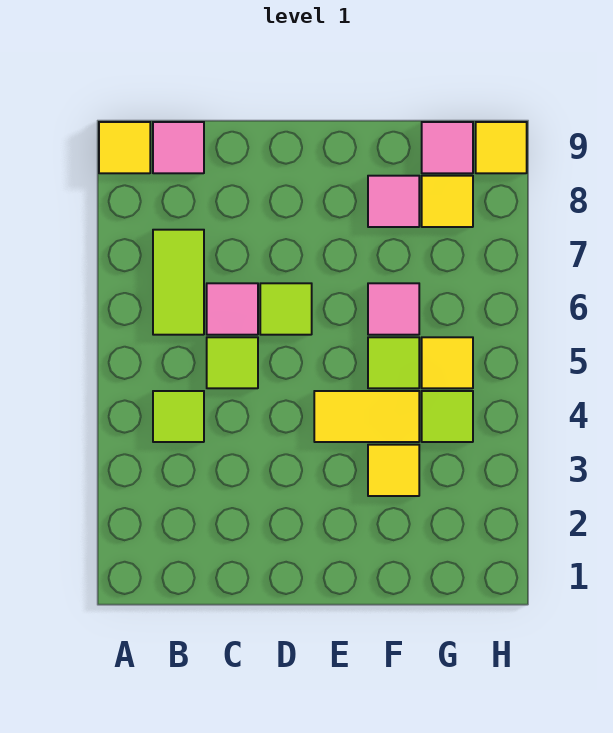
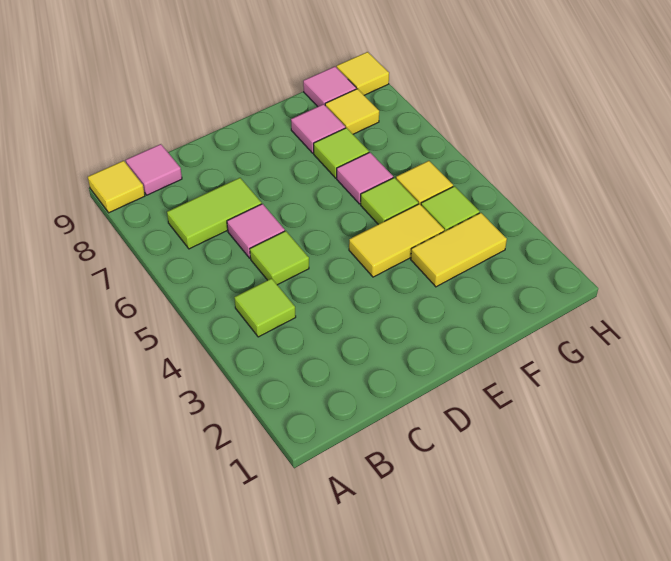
lime 1x2 tile [153,230,204,335] -> lime 1x2 tile turned to [167,178,262,249]
lime 1x1 tile [260,283,312,335] -> lime 1x1 tile moved to [314,128,369,178]
yellow 1x1 tile [368,445,419,496] -> yellow 1x2 tile [411,213,507,287]

